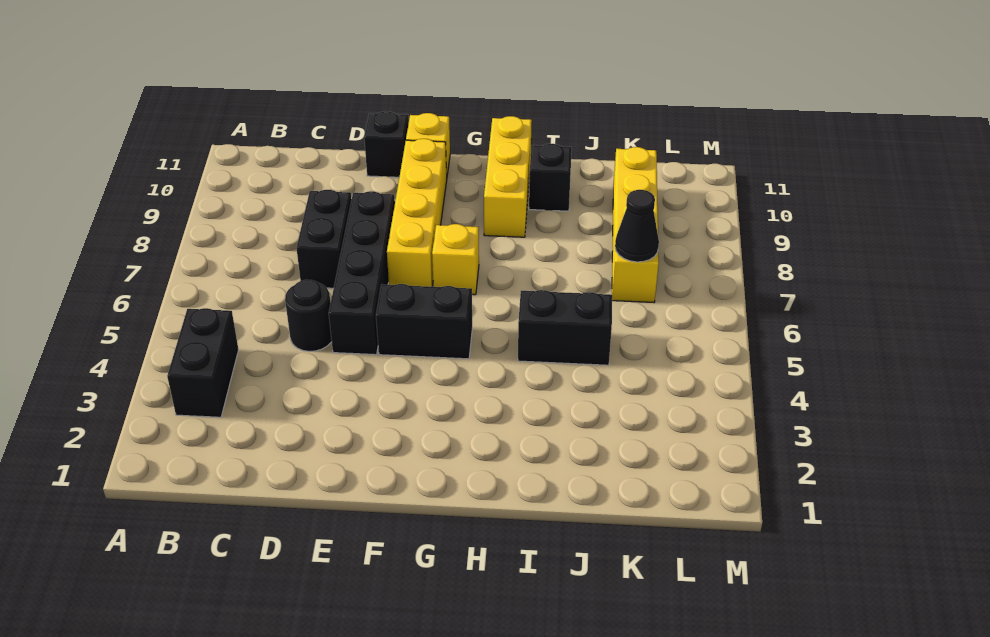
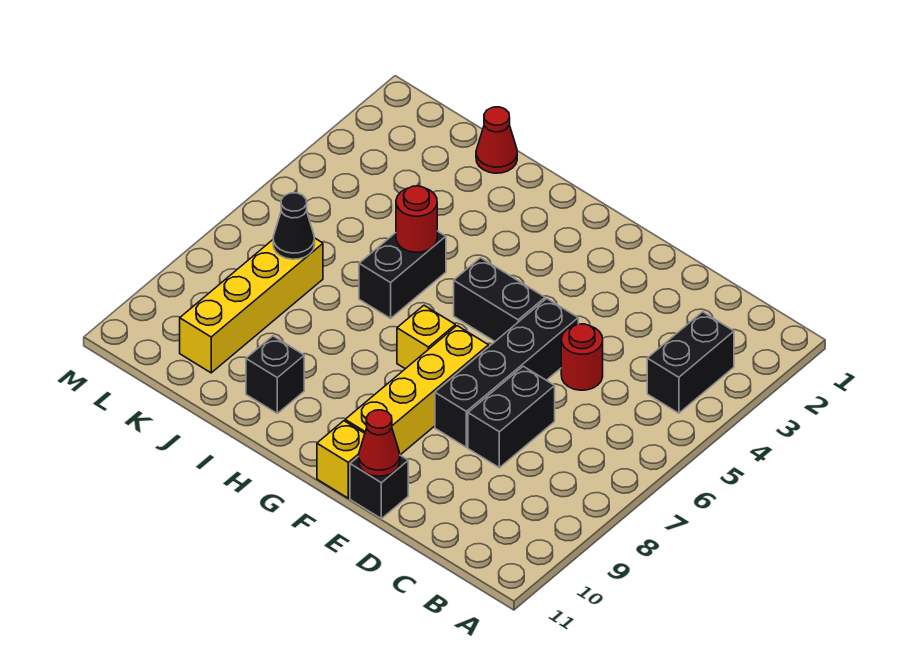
black 1x1 round brick [285,280,332,351] -> red 1x1 round brick [561,324,603,390]
none -> red 1x1 cone [359,410,400,476]
yellow 1x3 brick [484,116,532,237] -> none
black 1x2 brick [518,290,612,365] -> black 1x2 brick turned to [359,231,446,318]
none -> red 1x1 round brick [396,186,437,252]
none -> red 1x1 cone [476,107,517,173]

